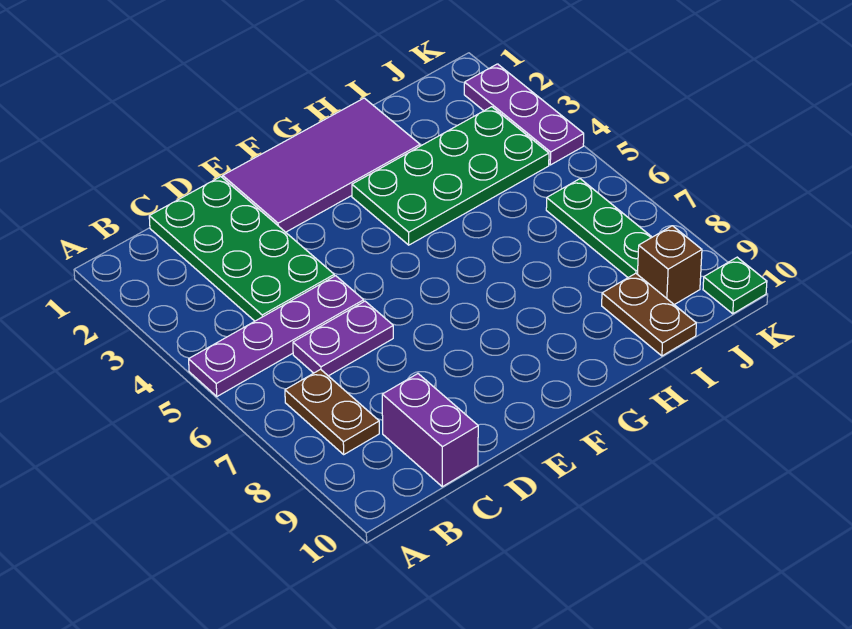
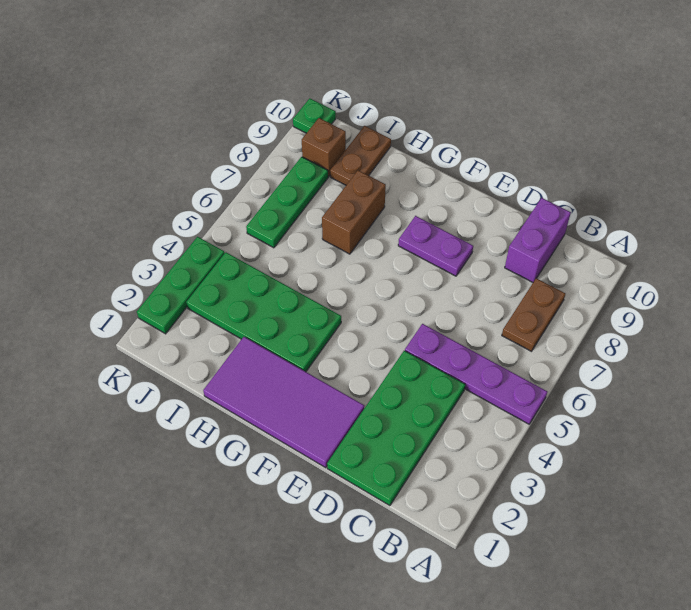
purple 1x2 plate [293,301,393,376] -> purple 1x2 plate moved to [398,216,473,276]
none -> brown 1x2 brick [322,170,386,254]
purple 1x3 plate [464,64,584,165] -> green 1x3 plate [137,237,225,334]

